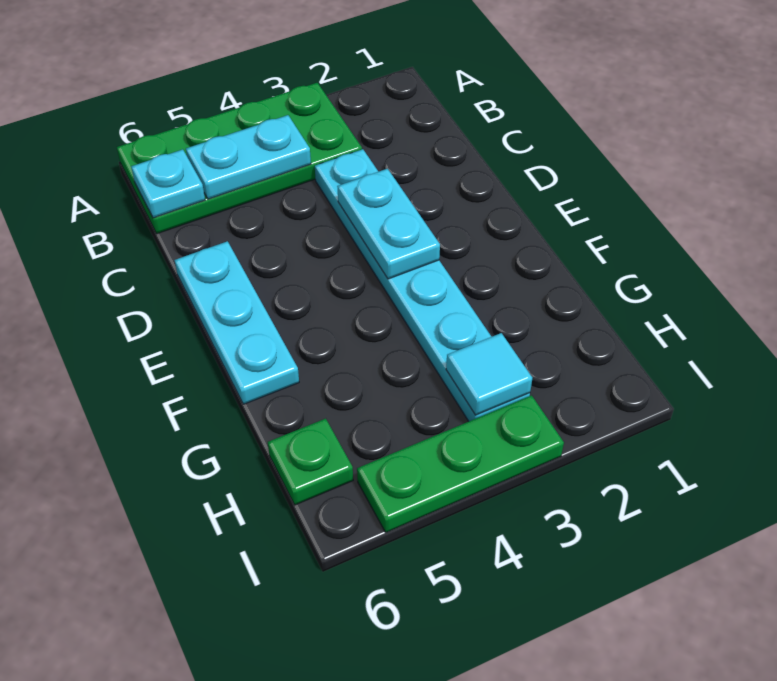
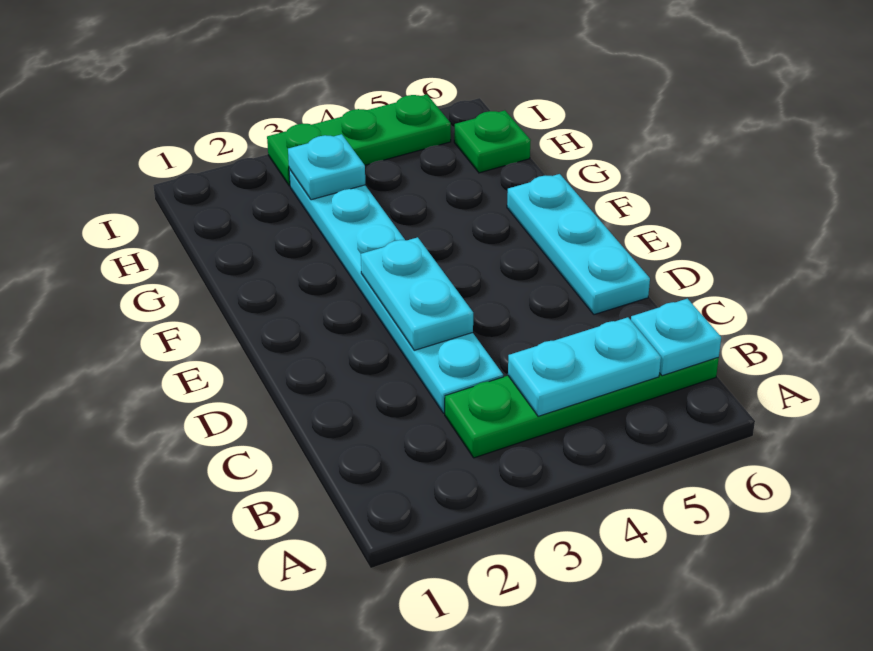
green 2x4 plate [117,83,362,234] -> green 1x4 plate [445,358,719,458]
cyan 1x1 tile [446,333,532,415] -> cyan 1x1 plate [288,134,365,200]

